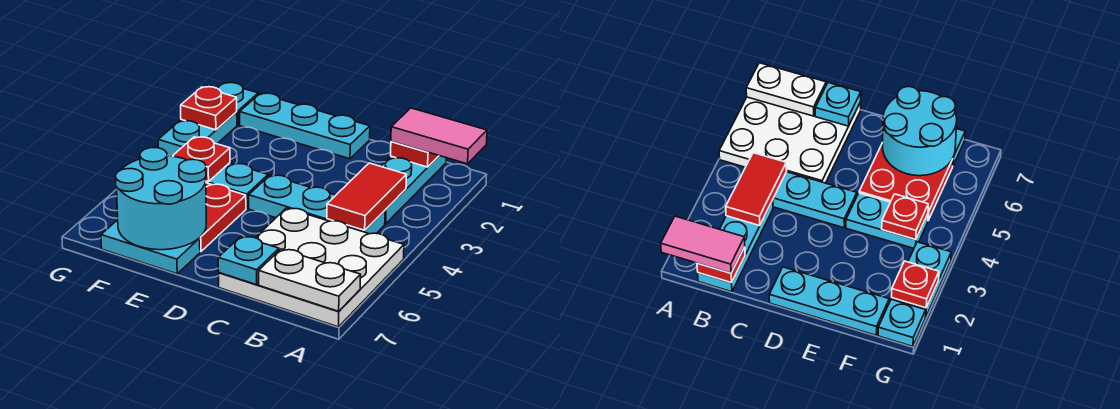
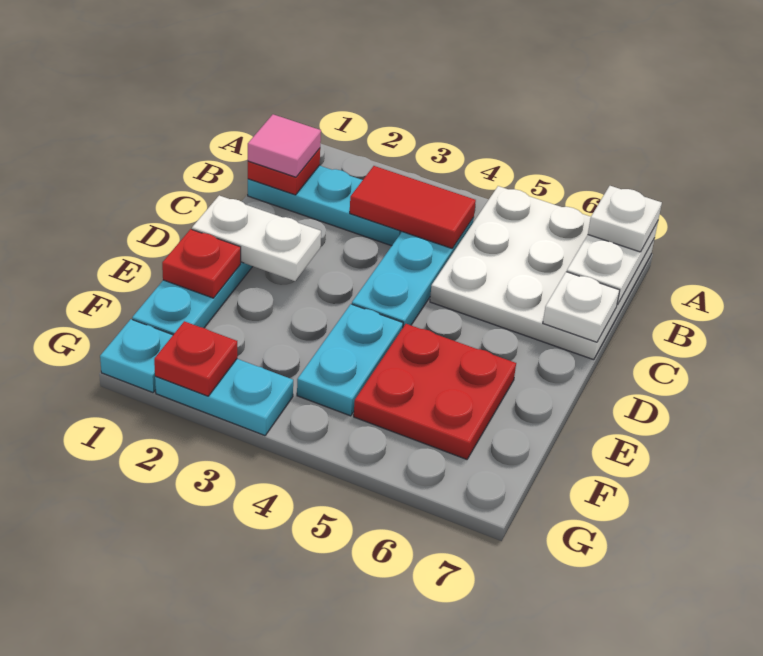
pink 1x2 tile [391,108,487,164] -> pink 1x1 tile [248,114,321,177]
none -> white 1x1 plate [588,186,662,252]
cyan 1x1 plate [218,236,279,285] -> white 1x1 plate [543,272,620,342]
none -> white 1x2 plate [192,195,321,281]
cyan 2x2 round brick [116,148,206,250] -> none
cyan 1x2 plate [101,220,200,274] -> none
red 1x1 plate [173,137,230,182] -> red 1x1 plate moved to [162,229,241,298]

